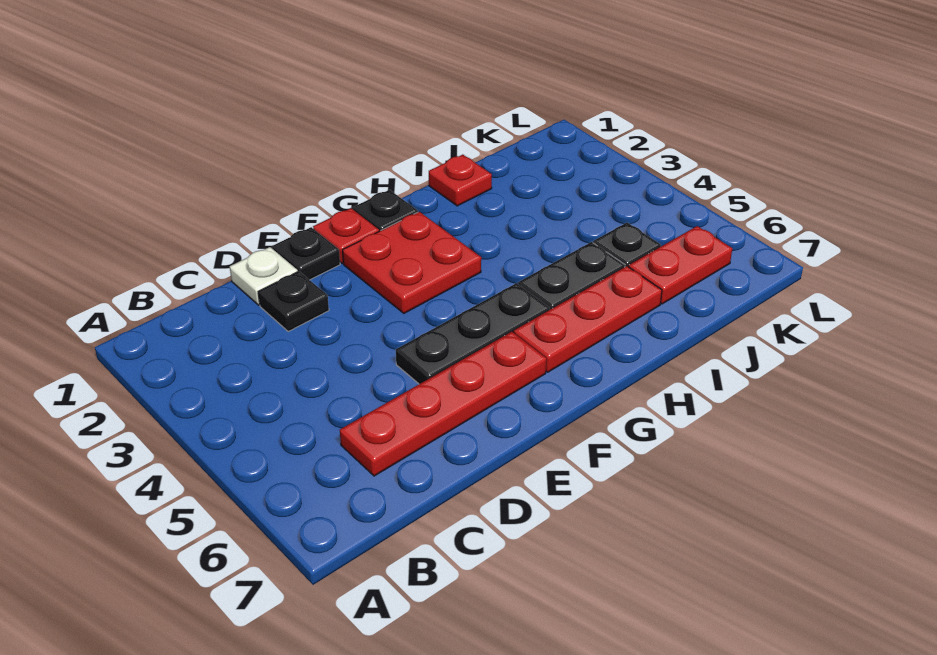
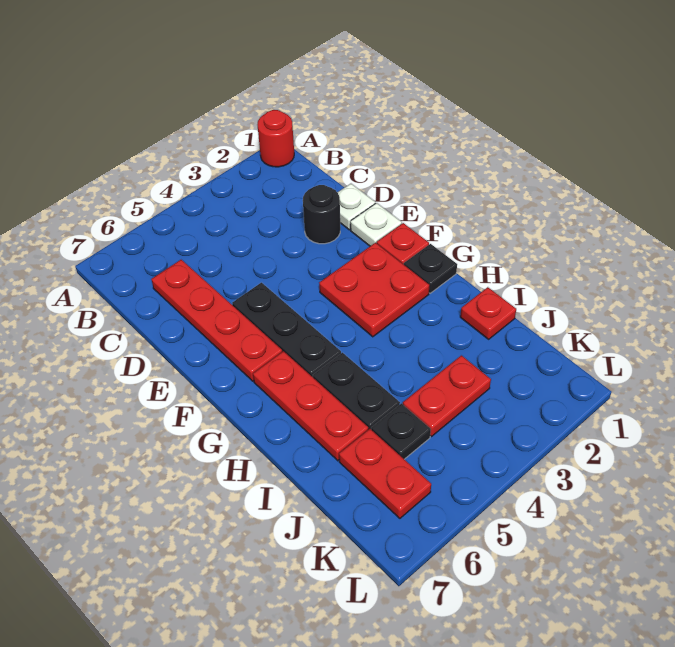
none -> red 1x1 round brick [257,110,294,167]
black 1x1 plate [258,271,329,332] -> black 1x1 round brick [303,185,340,244]
black 1x1 plate [272,227,340,280] -> white 1x1 plate [350,203,402,246]
none -> red 1x2 plate [403,355,491,436]

